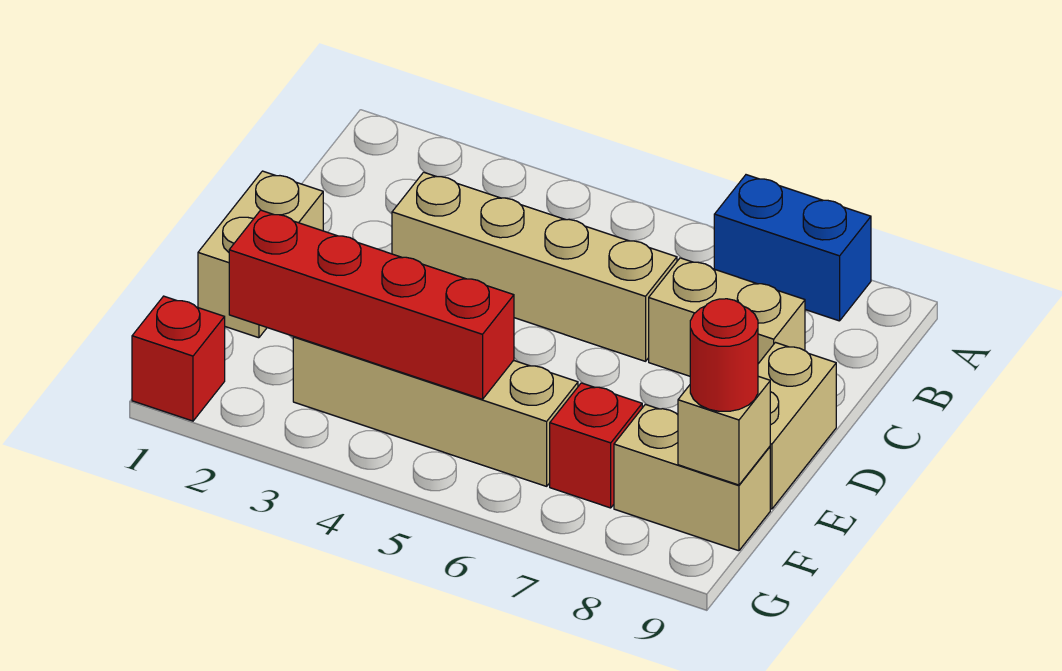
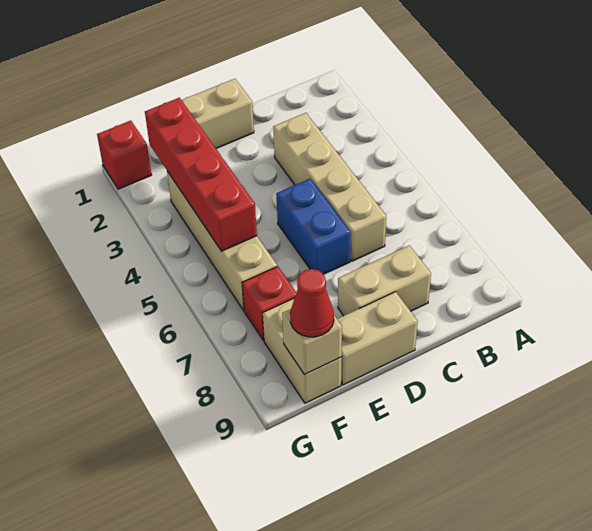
blue 1x2 brick [714,175,871,321] -> blue 1x2 brick moved to [276,179,351,274]
tan 1x2 brick [649,258,805,376] -> tan 1x2 brick turned to [338,245,431,316]
red 1x1 round brick [690,299,758,411] -> red 1x1 cone [290,269,334,337]

